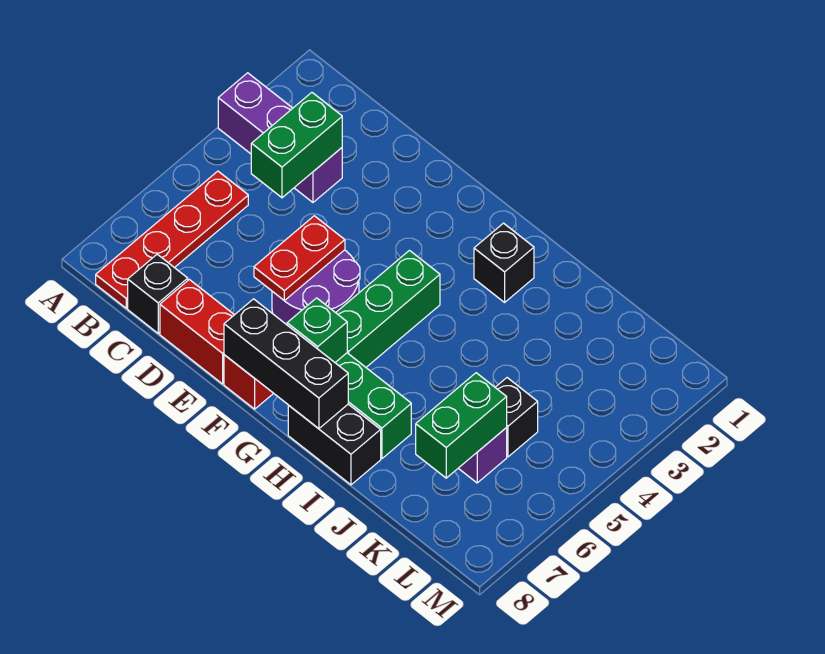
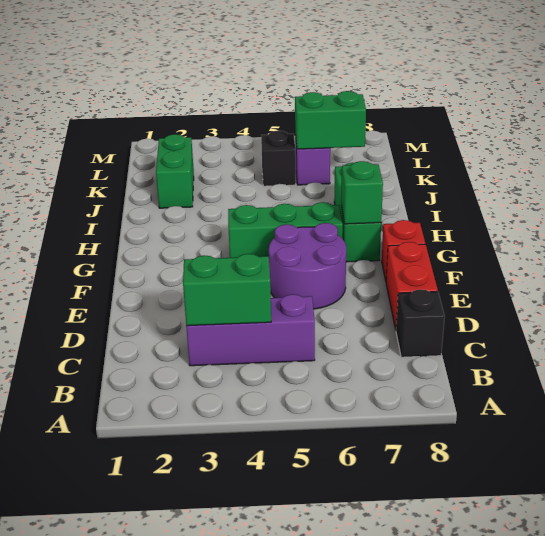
purple 1x3 brick [218,73,342,202] -> purple 1x3 brick turned to [186,294,315,366]
red 1x4 plate [96,171,248,308] -> none
red 1x2 plate [254,216,345,301] -> none
black 1x3 brick [224,299,348,429] -> none
black 1x1 brick [474,223,534,302] -> none
black 1x2 brick [288,404,381,485] -> none
none -> green 1x2 brick [156,134,194,208]

